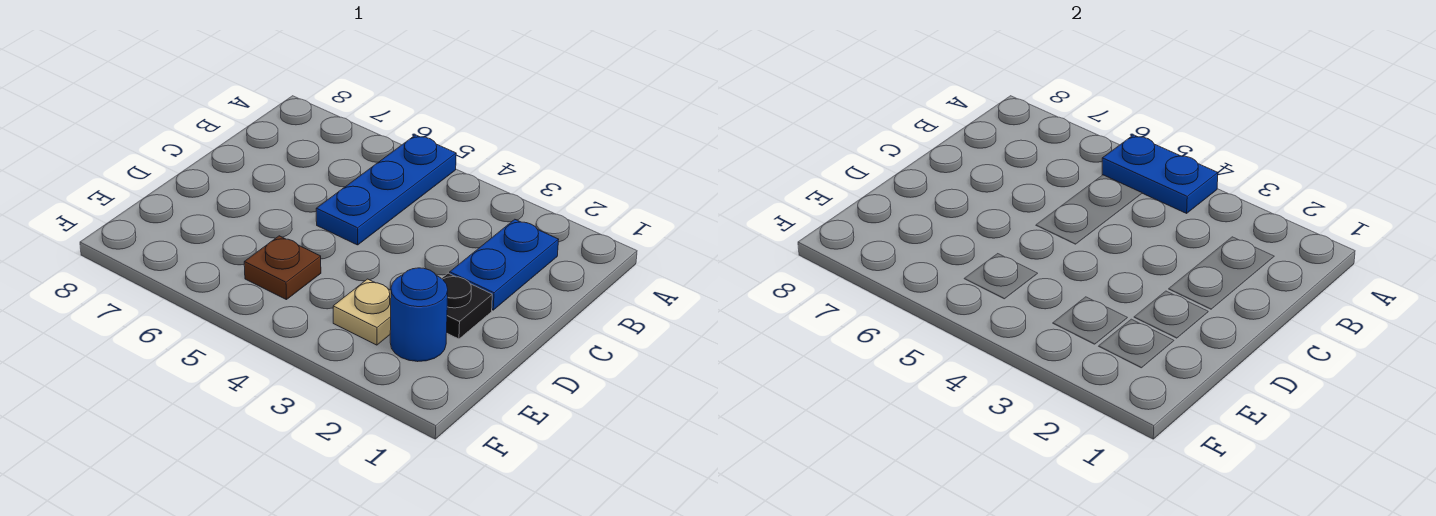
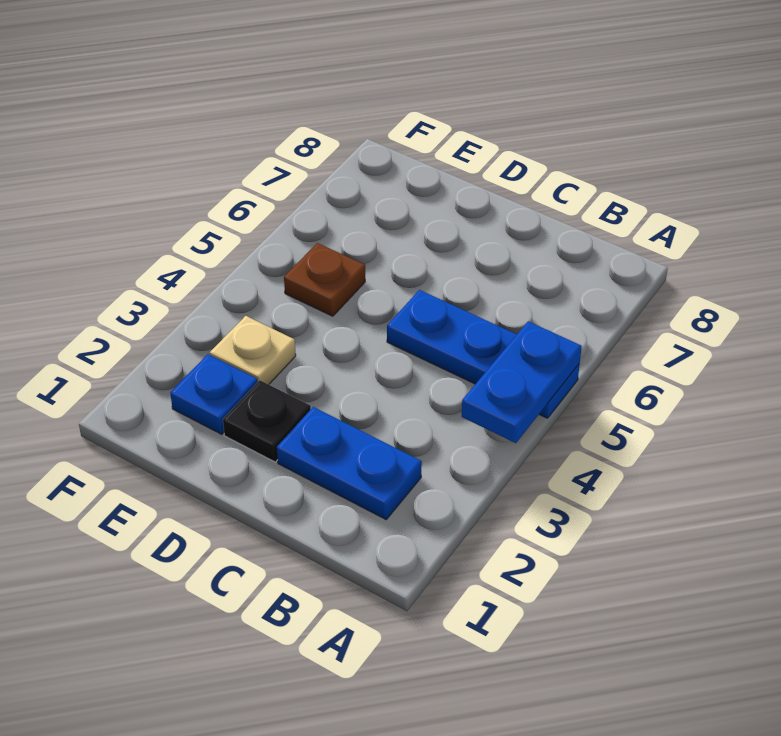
blue 1x1 round brick [390,268,448,362] -> blue 1x1 plate [170,354,258,434]

